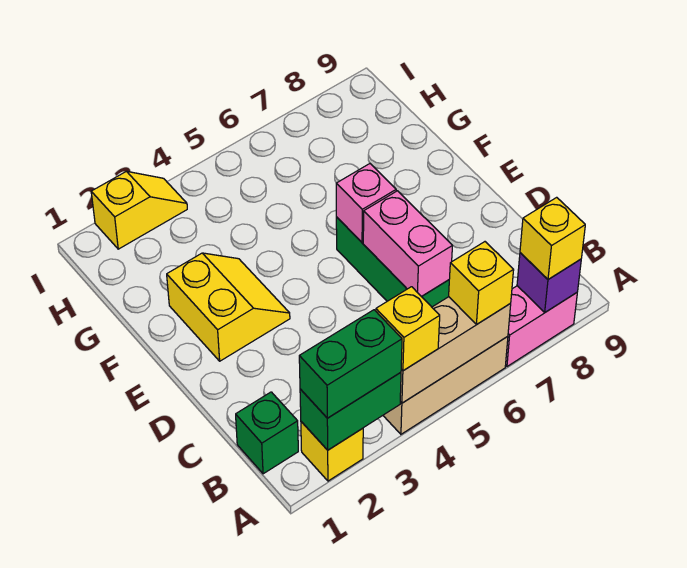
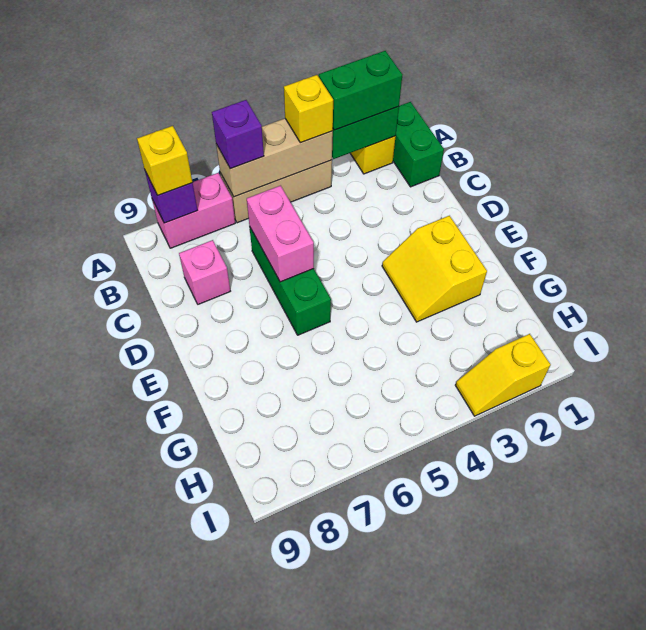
yellow 1x1 brick [449,242,514,324] -> purple 1x1 brick [212,100,264,169]
green 1x1 brick [236,392,298,474] -> green 1x2 brick [393,102,444,187]
pink 1x1 brick [336,164,396,242] -> pink 1x1 brick moved to [179,240,230,304]

